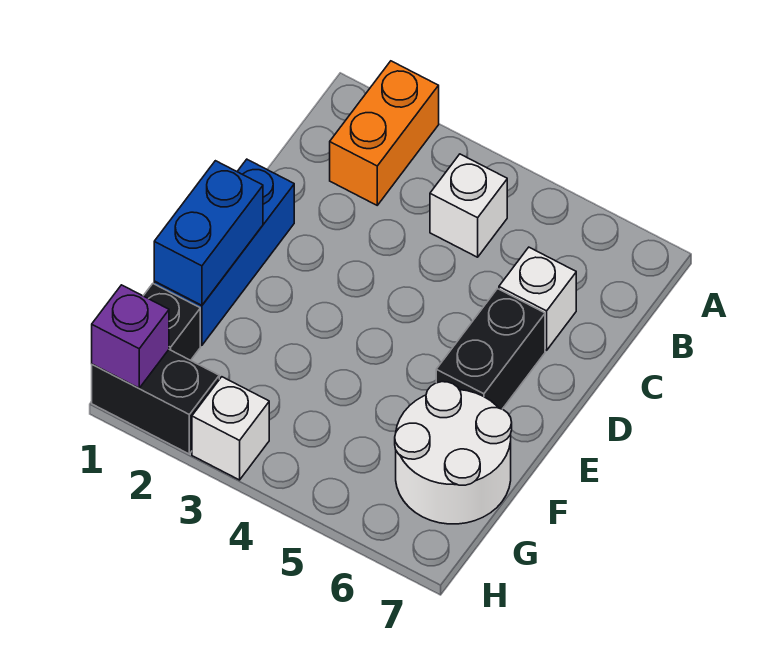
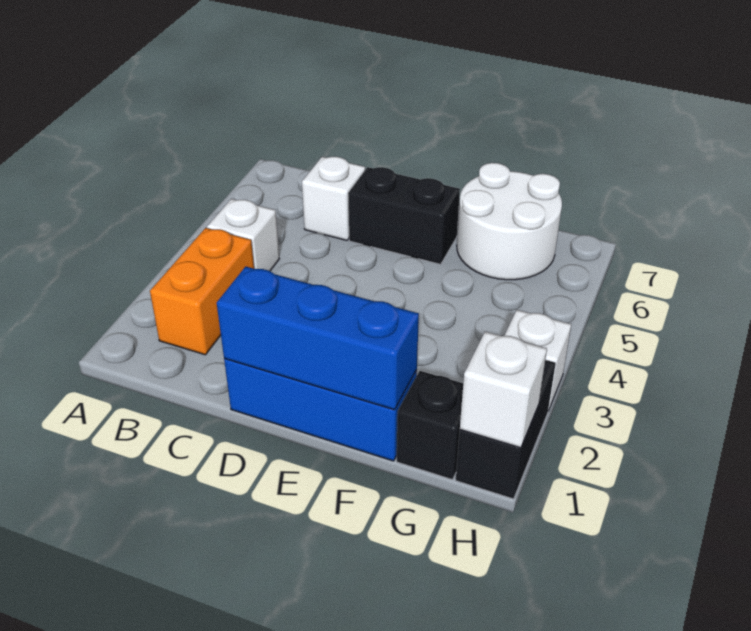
orange 1x2 brick [330,61,439,205] -> orange 1x2 brick turned to [150,228,254,355]
blue 1x2 brick [154,161,263,306] -> blue 1x3 brick [217,267,419,410]
purple 1x1 brick [92,285,169,388] -> white 1x1 brick [460,332,547,448]

